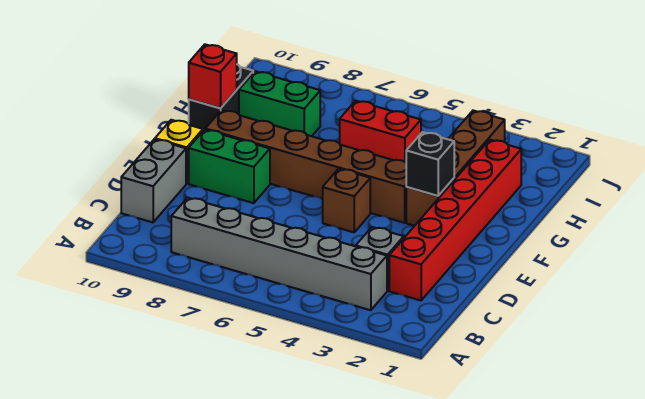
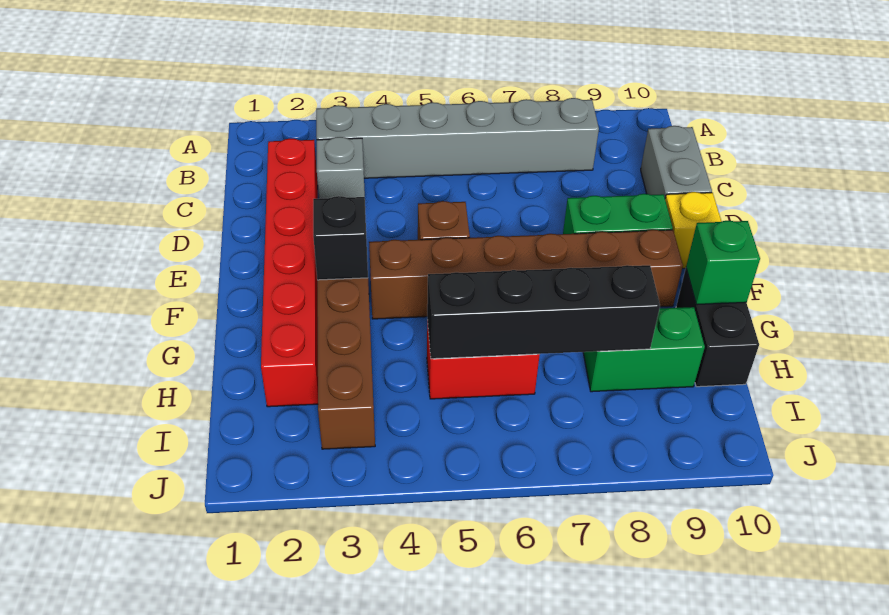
red 1x1 brick [189,44,237,108] -> green 1x1 brick [686,221,760,305]
none -> black 1x4 brick [427,265,660,359]

